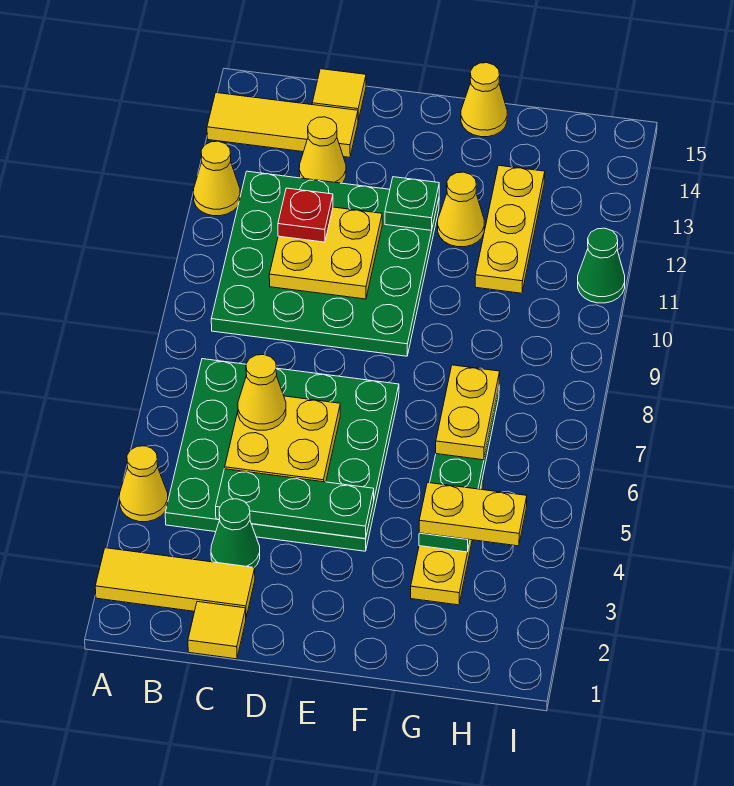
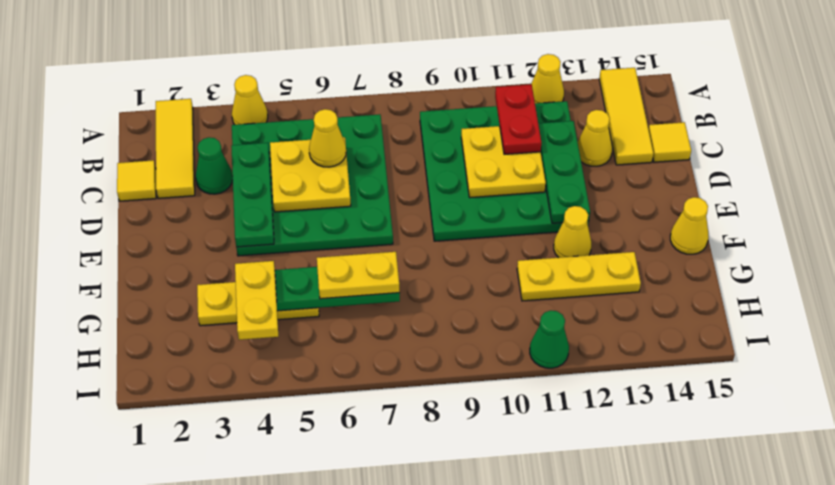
red 1x1 plate [278,188,333,242] -> red 1x2 plate [495,84,541,154]
green 1x1 plate [385,177,439,230] -> green 1x3 plate [538,121,590,223]

